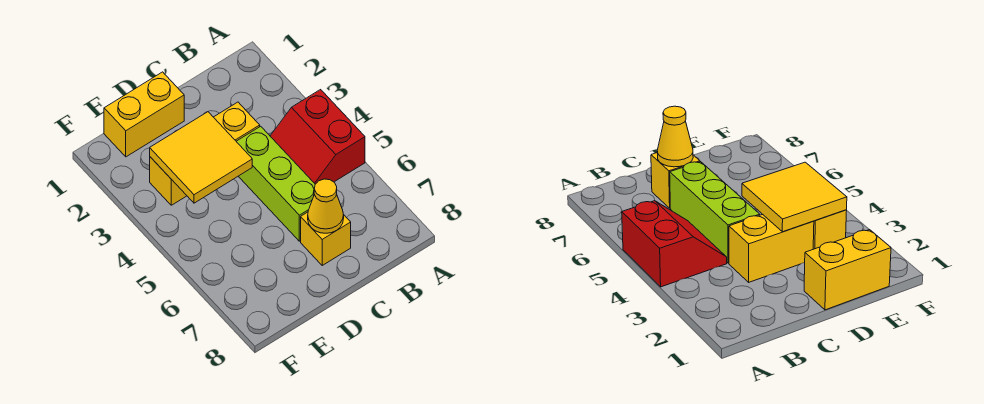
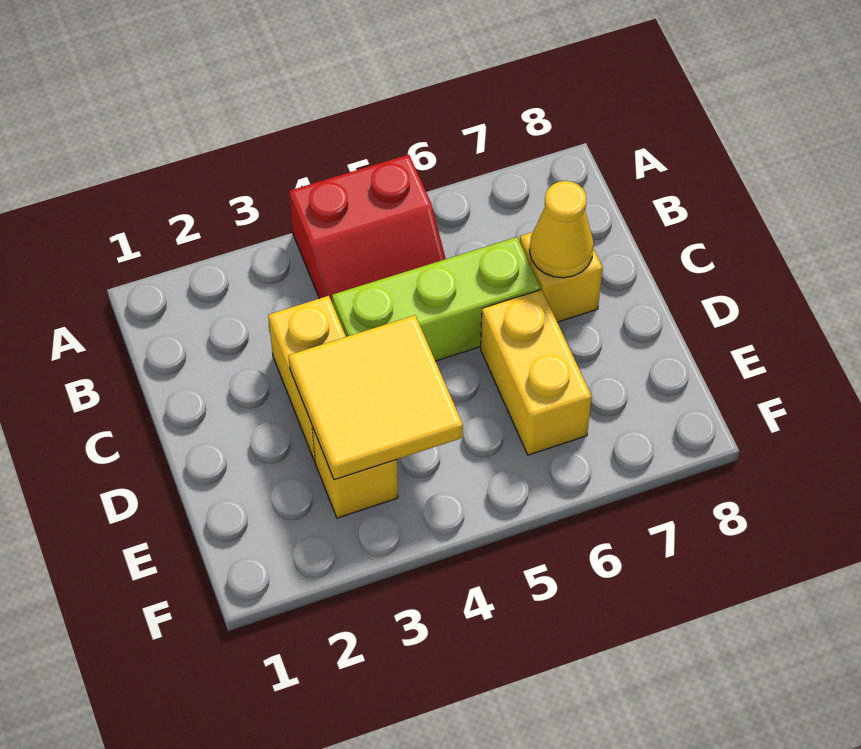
yellow 1x2 brick [104,72,184,157] -> yellow 1x2 brick moved to [481,290,592,455]

